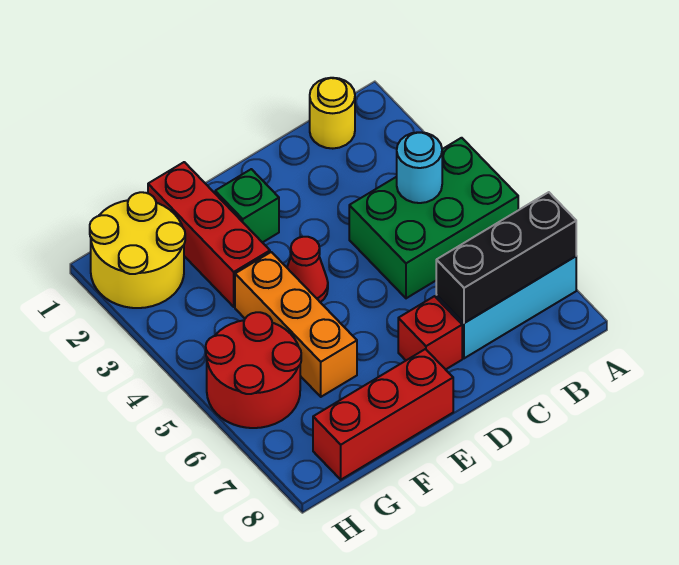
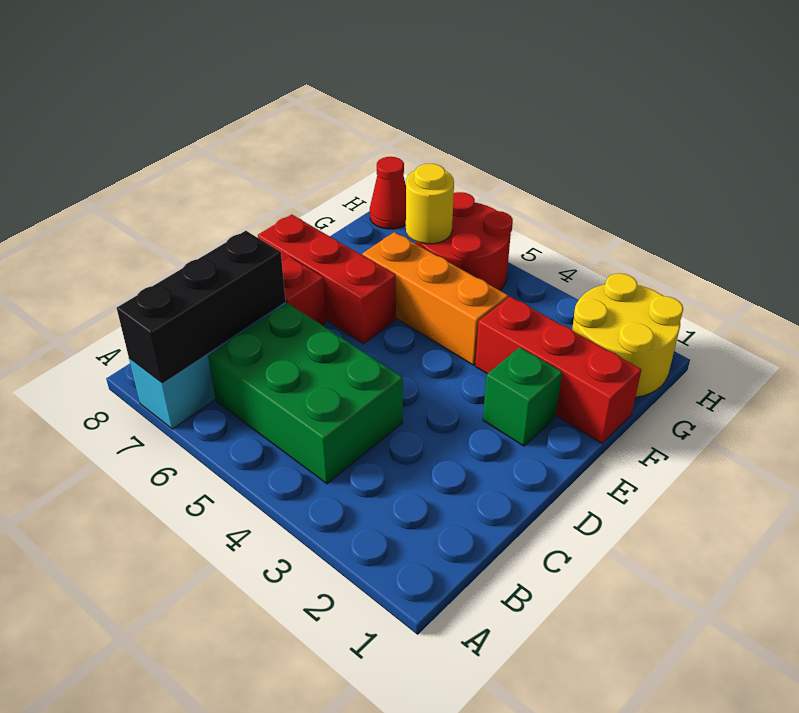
green 2x3 brick [349,138,518,298] -> green 2x3 brick turned to [208,303,403,484]
yellow 1x1 round brick [310,78,355,149] -> yellow 1x1 round brick moved to [406,164,454,244]
cyan 1x1 round brick [397,132,442,203] -> none
red 1x1 cone [287,237,328,302] -> red 1x1 cone moved to [370,157,406,229]
red 1x3 brick [313,349,453,480] -> red 1x3 brick turned to [258,214,396,344]

